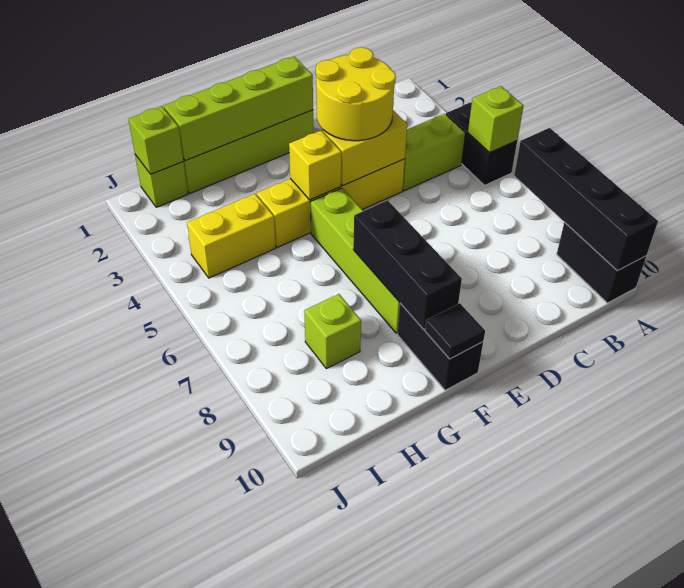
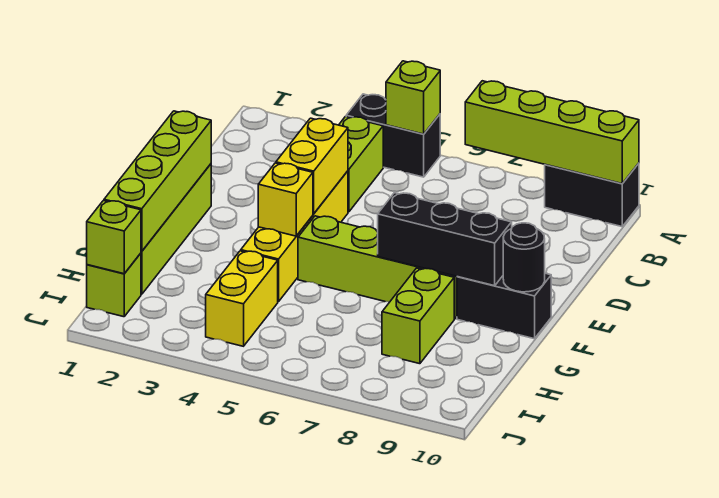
black 1x4 brick [514,128,658,271] -> lime 1x4 brick [465,81,639,184]
yellow 2x2 round brick [316,47,396,141] -> none
black 1x1 tile [425,303,485,359] -> black 1x1 round brick [503,223,545,292]
lime 1x1 brick [304,294,361,369] -> lime 1x2 brick [382,268,454,364]

